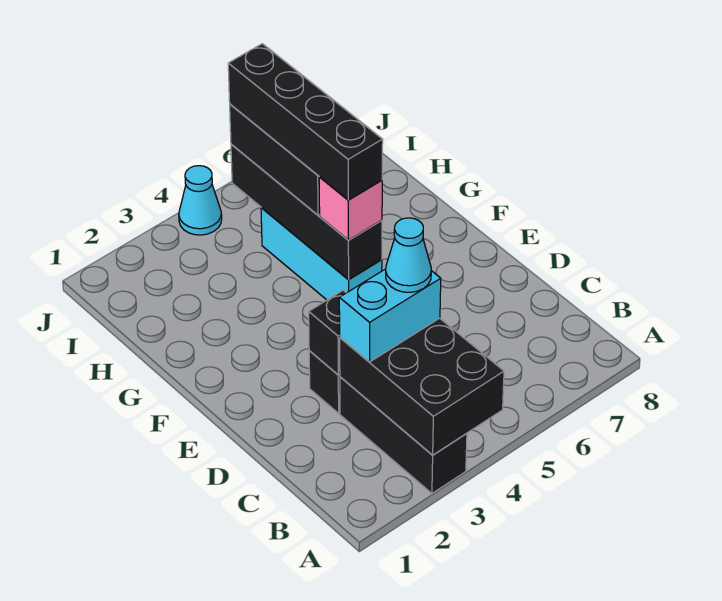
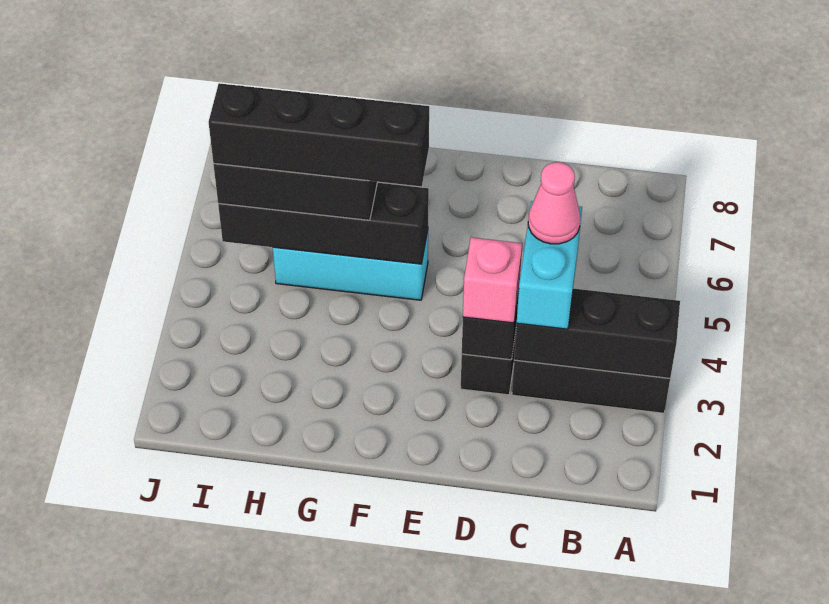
black 2x3 brick [340,318,504,455] -> black 1x3 brick [514,288,680,378]
cyan 1x1 cone [386,218,431,292] -> pink 1x1 cone [528,162,580,244]
pink 1x1 brick [319,177,382,240] -> pink 1x1 brick moved to [463,237,522,323]
cyan 1x1 cone [179,166,222,235] -> none

